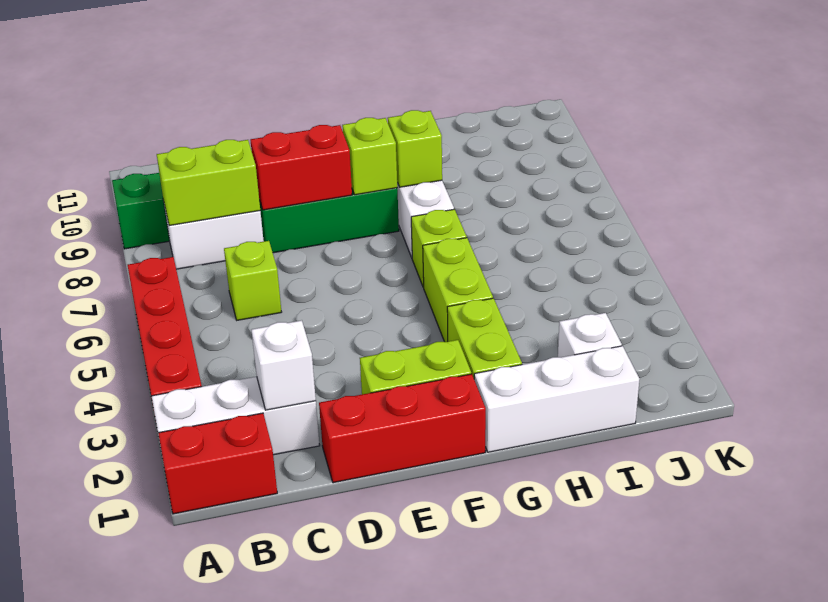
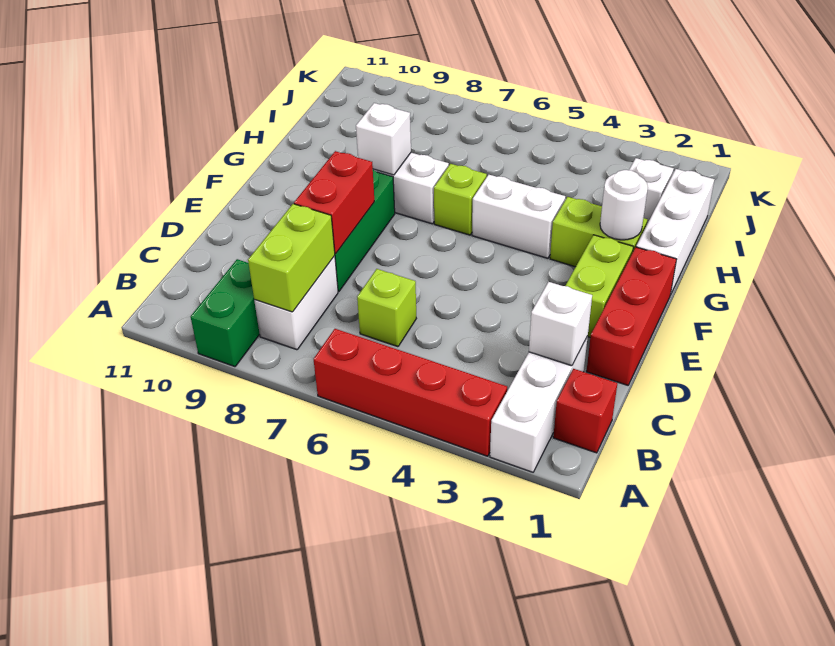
red 1x2 brick [158,413,277,514] -> red 1x1 brick [553,369,617,453]
lime 1x1 brick [342,118,397,195] -> none
none -> white 1x1 round brick [600,170,648,240]
lime 1x2 brick [423,238,493,342] -> white 1x2 brick [472,175,565,258]
lime 1x1 brick [388,110,442,187] -> white 1x1 brick [356,103,411,175]

